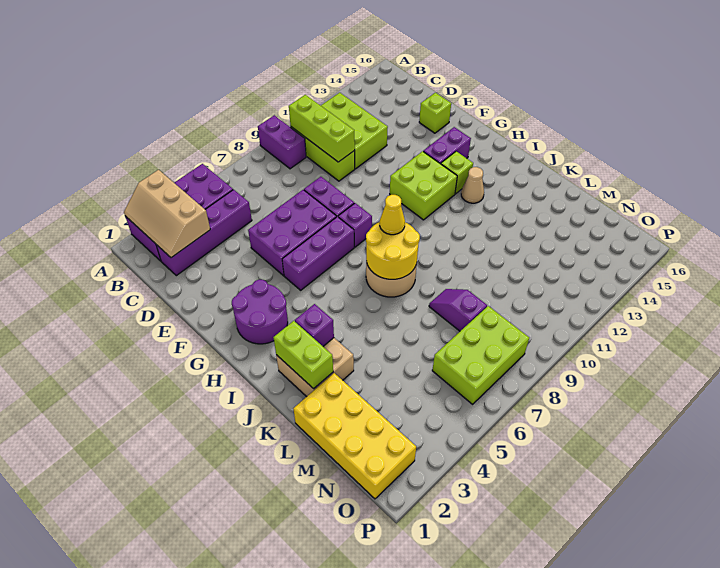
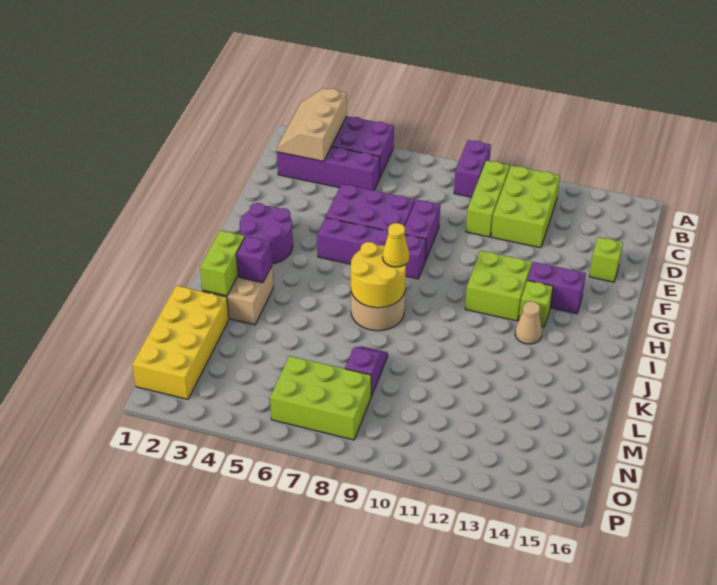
lime 1x3 brick [289,95,355,162] -> none

